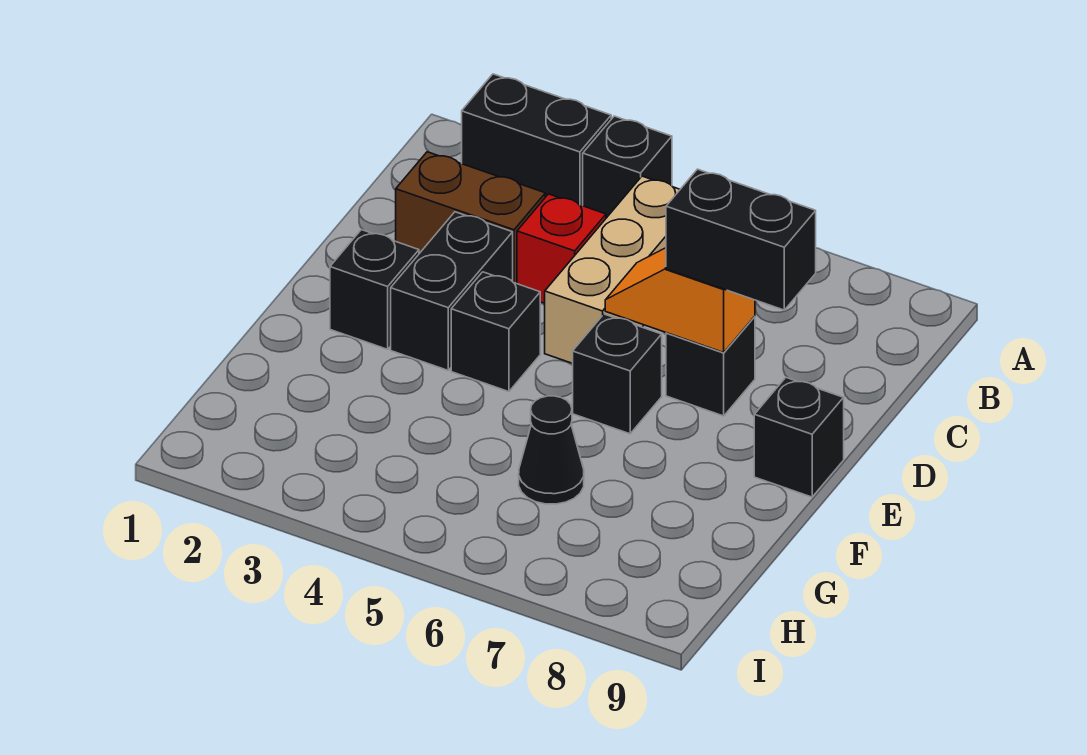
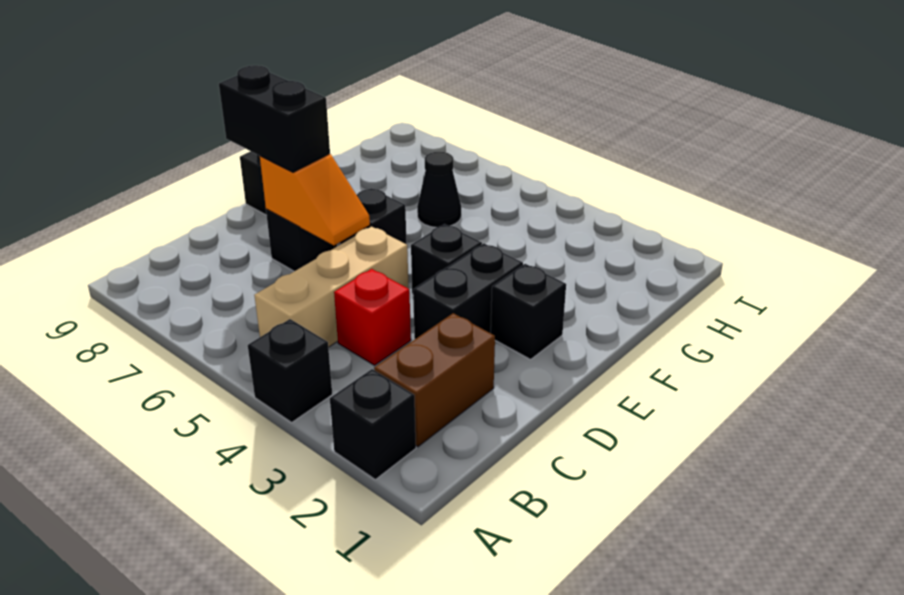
black 1x2 brick [462,74,611,206] -> black 1x1 brick [330,369,416,479]
brown 1x2 brick [396,152,545,284] -> brown 1x2 brick turned to [374,313,495,447]

